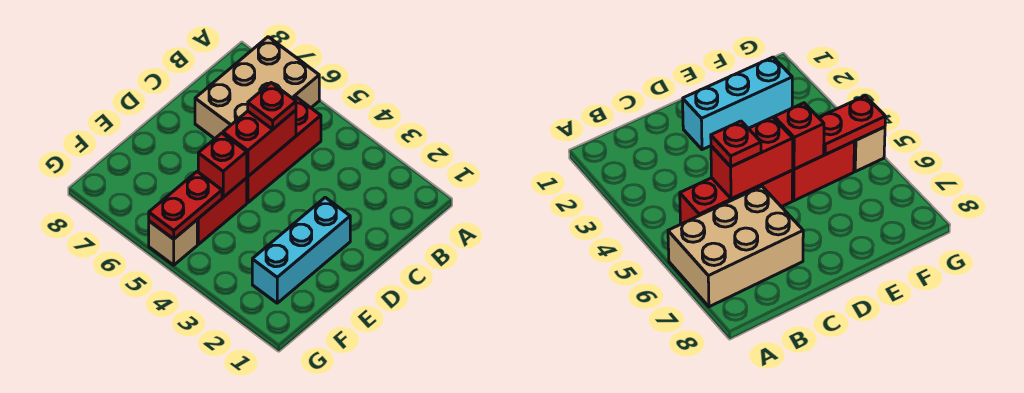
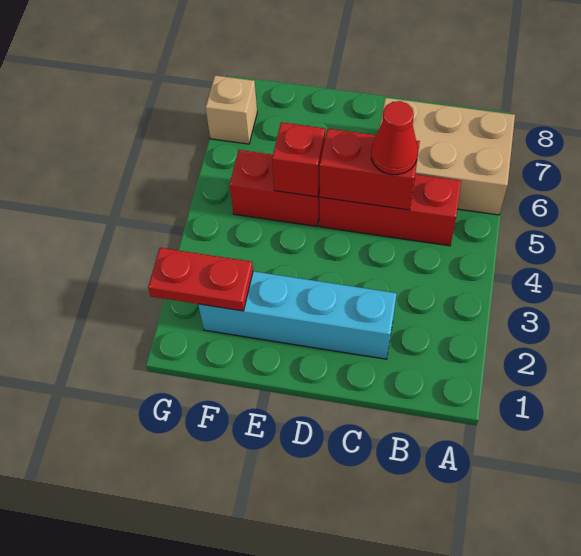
red 1x1 plate [248,83,296,129] -> red 1x1 cone [371,101,418,175]
cyan 1x3 brick [252,197,350,303] -> cyan 1x4 brick [198,271,397,359]
red 1x2 plate [149,172,222,239] -> red 1x2 plate moved to [148,248,253,311]
tan 1x1 brick [149,220,197,265] -> tan 1x1 brick moved to [206,75,257,144]

